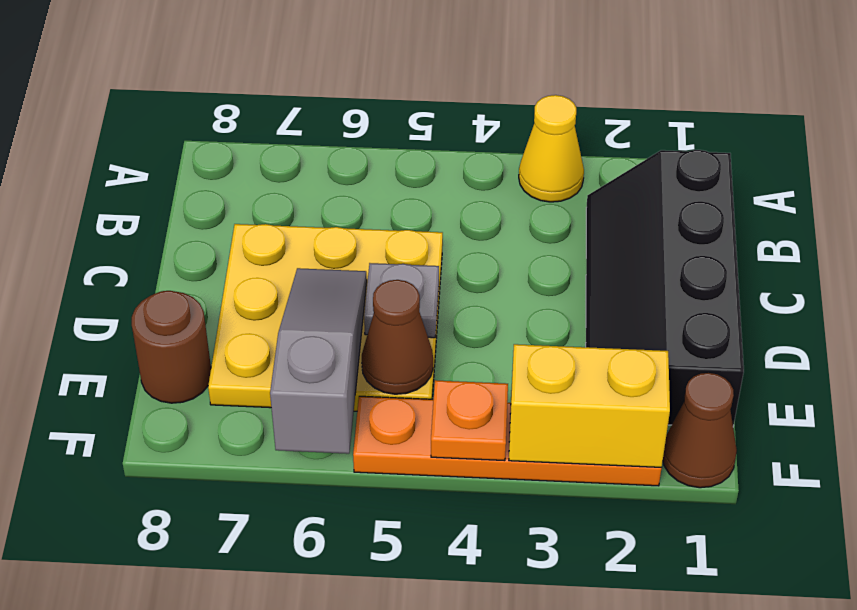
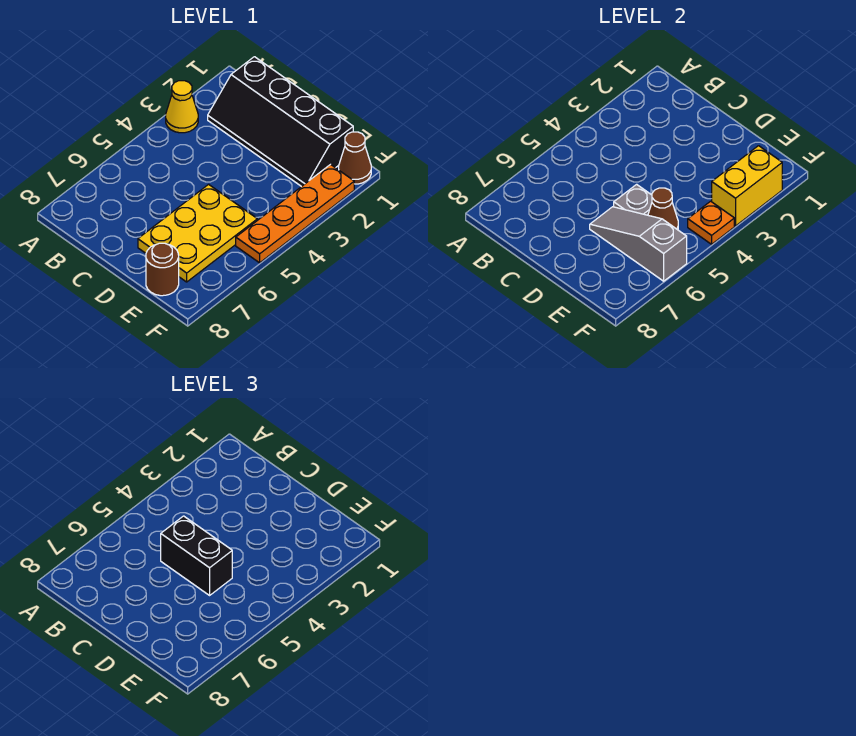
yellow 3x3 plate [208,224,443,411] -> yellow 2x3 plate [138,184,257,282]
none -> black 1x2 brick [161,516,232,595]

